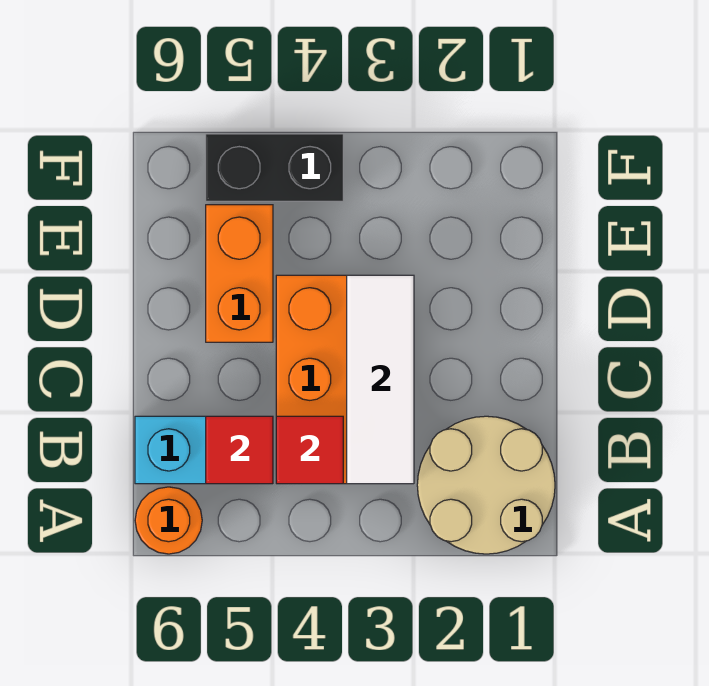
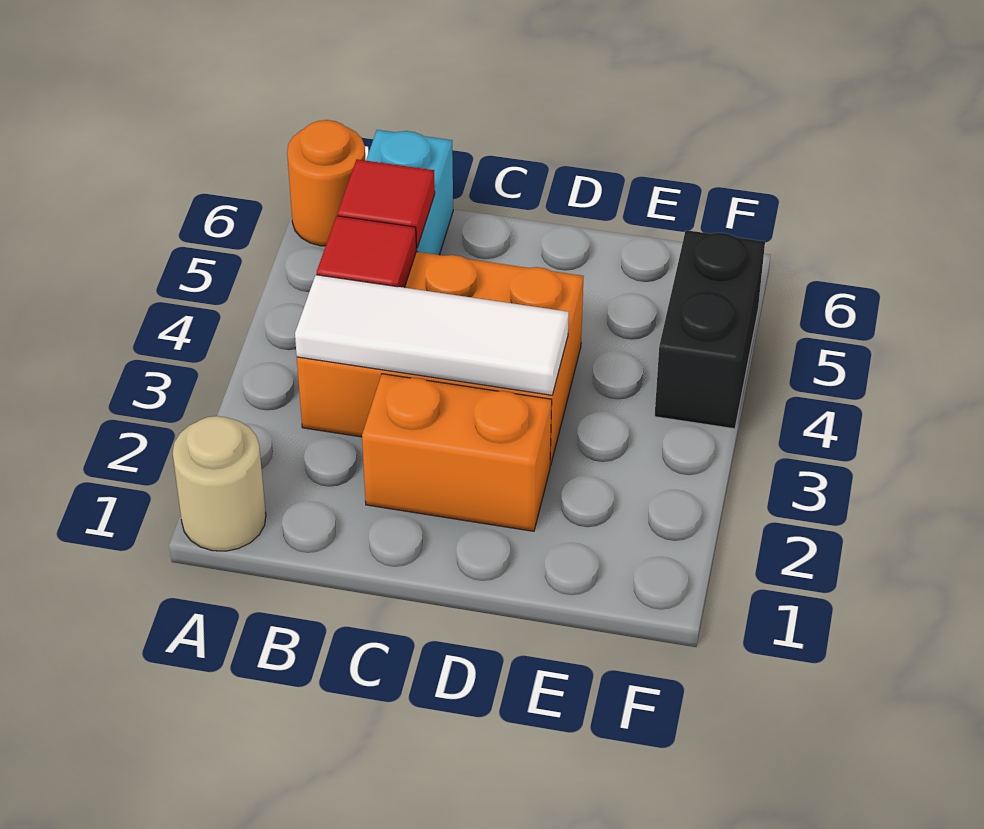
tan 2x2 round brick [417,416,555,554] -> tan 1x1 round brick [173,416,266,551]
orange 1x2 brick [206,205,273,342] -> orange 1x2 brick moved to [362,374,552,531]

